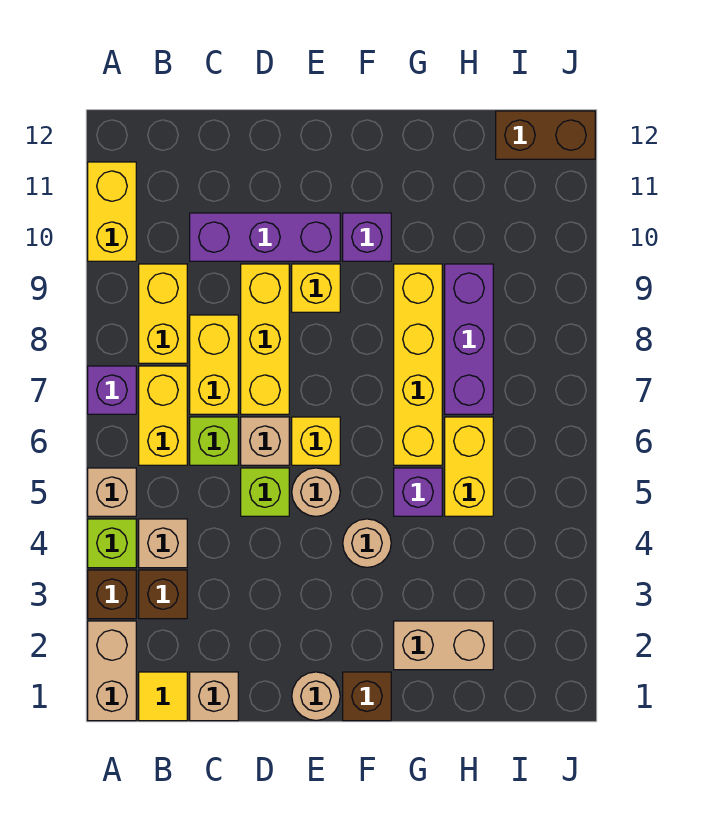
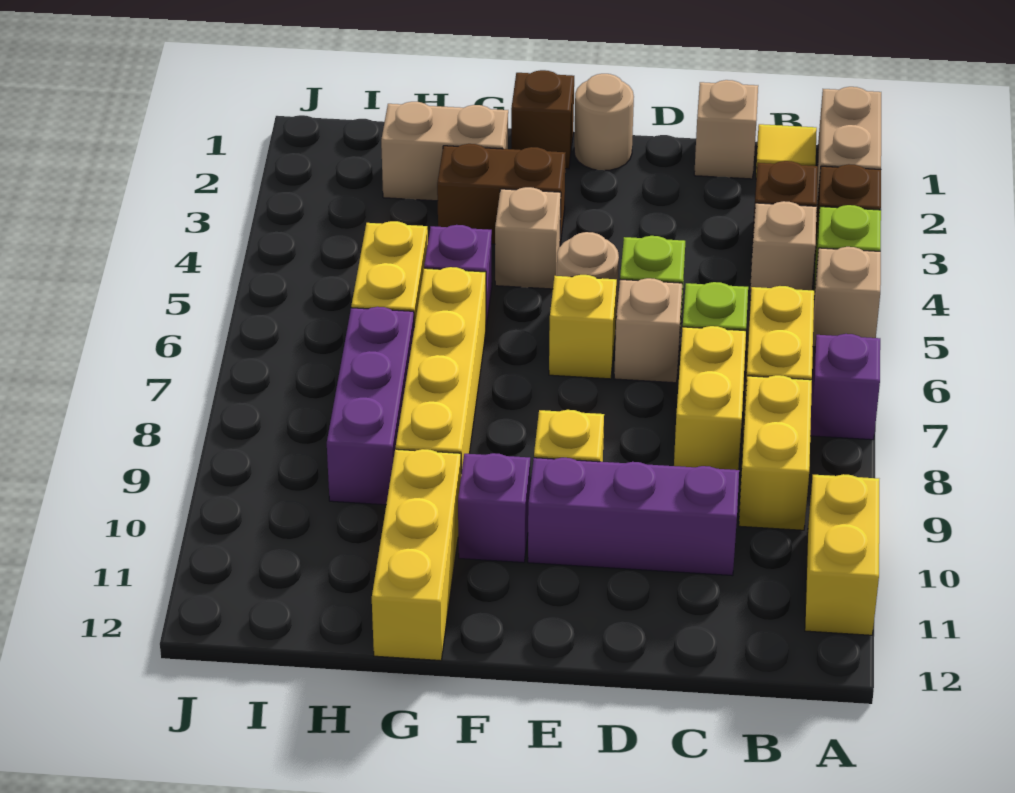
yellow 1x3 brick [241,264,289,414] -> yellow 1x3 brick moved to [372,449,461,661]
tan 1x1 round brick [343,519,391,567] -> tan 1x1 brick [495,187,561,289]
brown 1x2 brick [496,111,595,159] -> brown 1x2 brick moved to [437,144,565,245]

